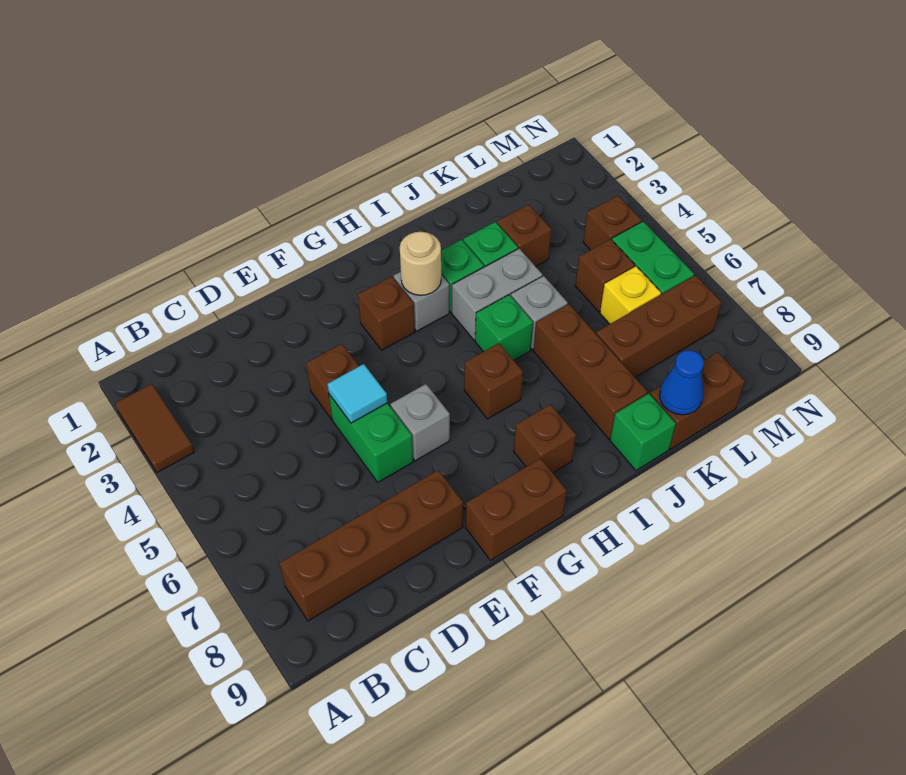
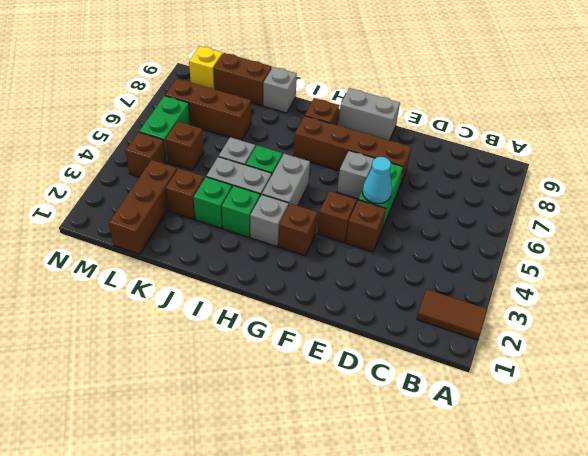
brown 1x2 tile [115,384,194,472] -> brown 1x2 tile turned to [417,289,487,340]
brown 1x4 brick [280,470,463,621] -> brown 1x4 brick moved to [294,116,411,188]
cyan 1x1 tile [327,364,387,423] -> cyan 1x1 cone [362,157,392,204]
brown 1x2 brick [466,458,567,560] -> grey 1x2 brick [338,88,400,140]
tan 1x1 round brick [400,232,441,295] -> none
none -> grey 1x2 brick [262,154,310,206]
brown 1x1 brick [464,343,523,419] -> brown 1x1 brick moved to [318,191,357,243]
brown 1x3 brick [533,304,648,439] -> brown 1x3 brick moved to [109,160,177,254]
green 1x1 brick [610,393,676,470] -> grey 1x1 brick [263,67,297,113]
blue 1x1 cone [660,350,704,415] -> none
yellow 1x1 brick [600,266,661,324] -> yellow 1x1 brick moved to [189,46,223,89]

